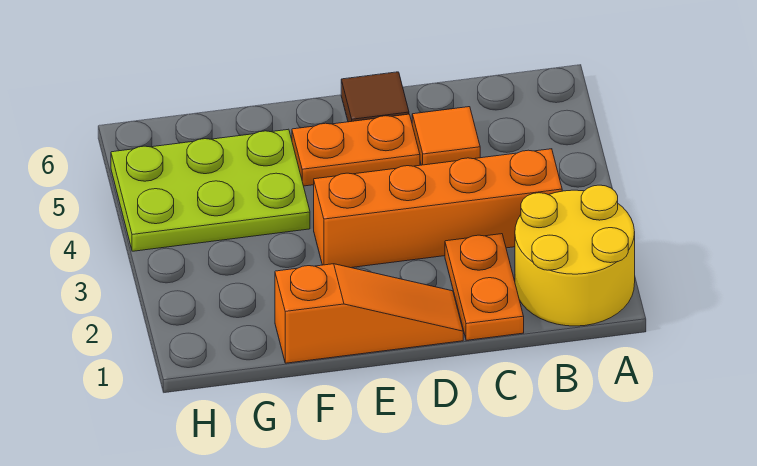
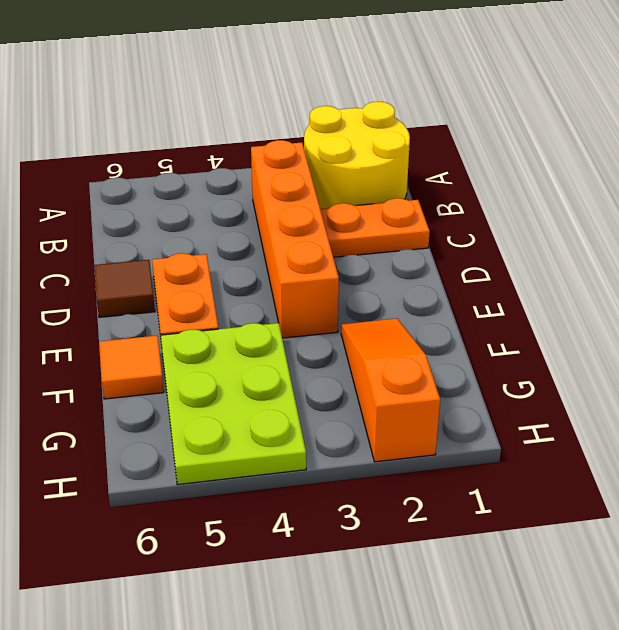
orange 1x1 tile [412,107,480,165] -> orange 1x1 tile moved to [99,336,164,399]
orange 1x3 slope [275,264,463,363] -> orange 1x3 slope moved to [341,318,440,462]

